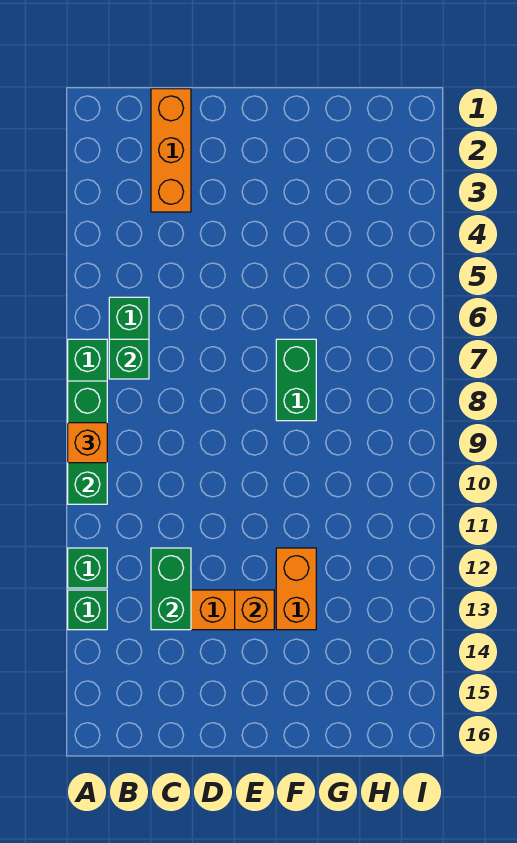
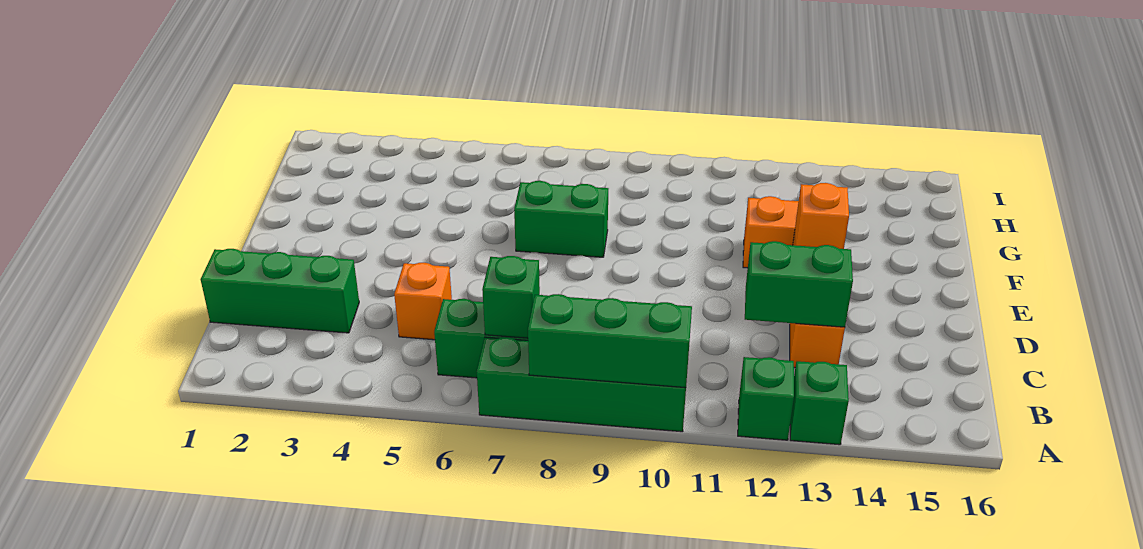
orange 1x1 brick [68,423,107,463] -> orange 1x1 brick moved to [394,263,452,340]
orange 1x3 brick [151,89,191,212] -> green 1x3 brick [201,249,359,333]

